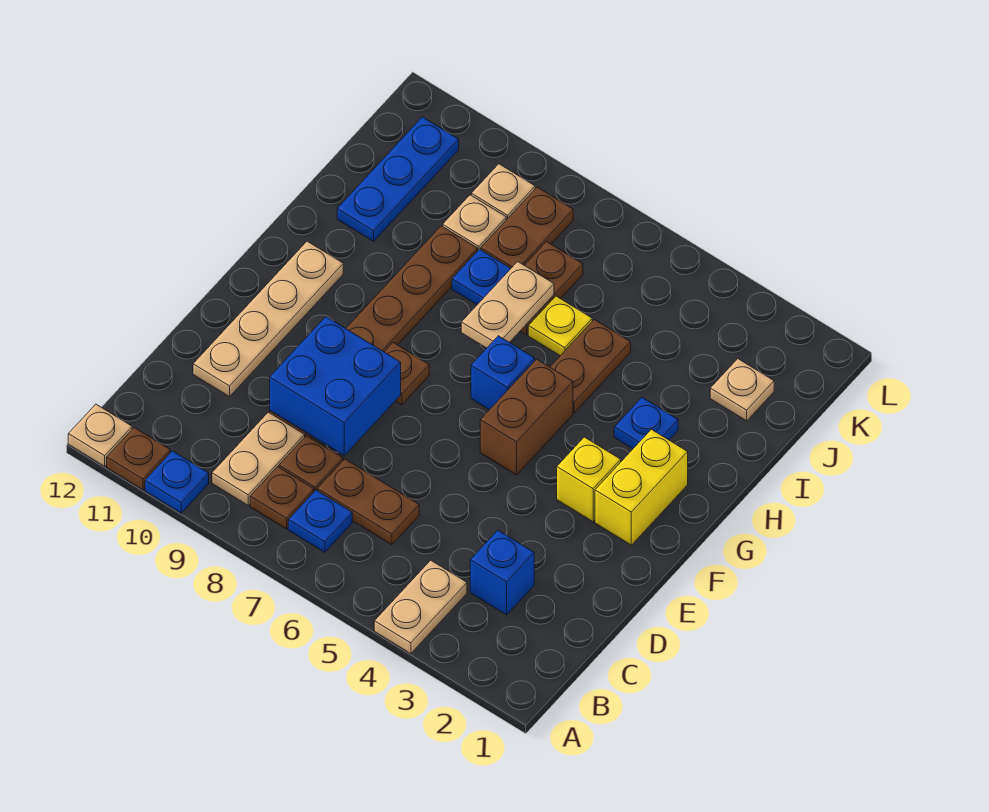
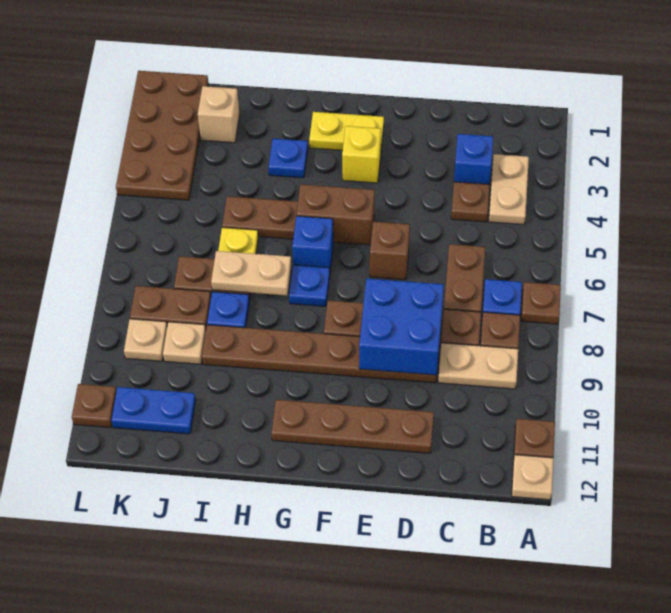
tan 1x2 plate [374,560,467,654] -> tan 1x2 plate turned to [489,154,529,225]
none -> brown 1x1 plate [521,282,561,324]
blue 1x1 plate [145,451,209,513] -> blue 1x1 plate moved to [289,265,330,306]
none -> brown 1x1 plate [451,182,490,222]
tan 1x4 plate [193,241,343,397] -> brown 1x4 plate [271,400,434,453]
none -> brown 1x1 brick [370,222,410,280]
yellow 1x2 brick [595,429,688,545] -> yellow 1x2 plate [309,112,384,150]
blue 1x3 plate [337,117,459,241] -> blue 1x2 plate [111,387,196,434]
tan 1x1 plate [710,359,774,421] -> tan 1x1 brick [198,86,240,143]
none -> brown 2x4 plate [116,71,209,200]
none -> brown 1x1 plate [72,384,117,428]

